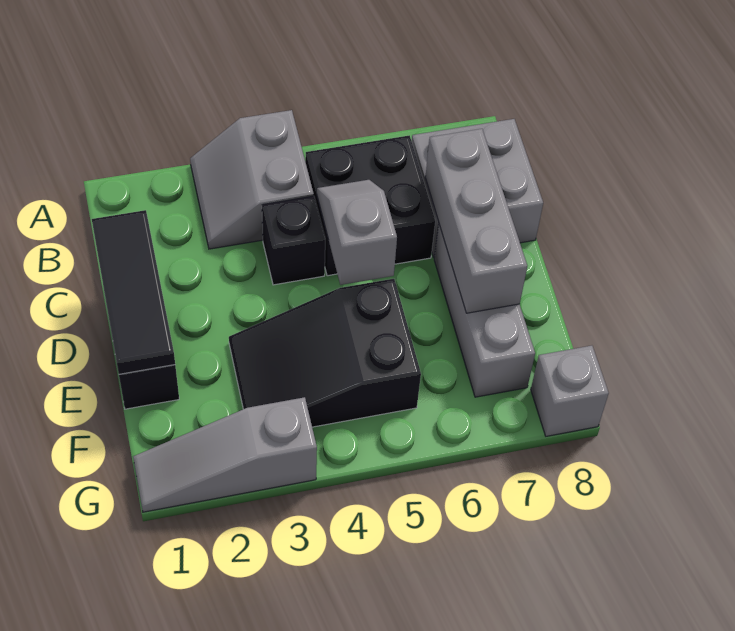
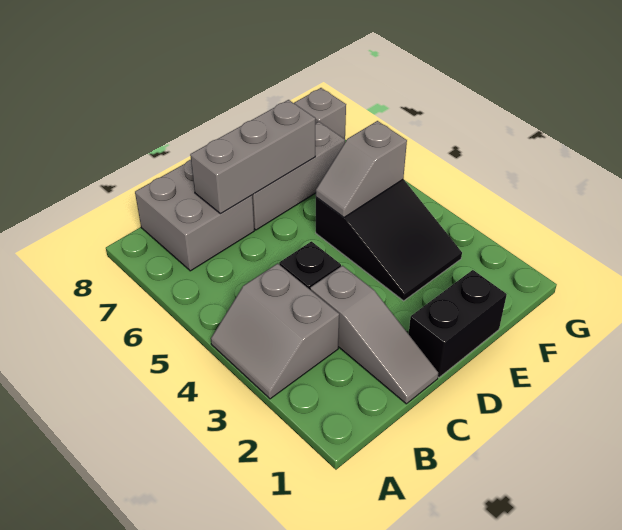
grey 2x2 slope [190,110,314,249] -> grey 2x2 slope turned to [211,263,339,399]
black 2x2 brick [305,135,435,276] -> none
black 1x3 tile [92,210,175,374] -> none
grey 1x2 slope [317,180,397,285] -> grey 1x2 slope moved to [316,121,407,217]
grey 1x3 slope [133,397,317,512] -> grey 1x3 slope moved to [310,266,438,404]

